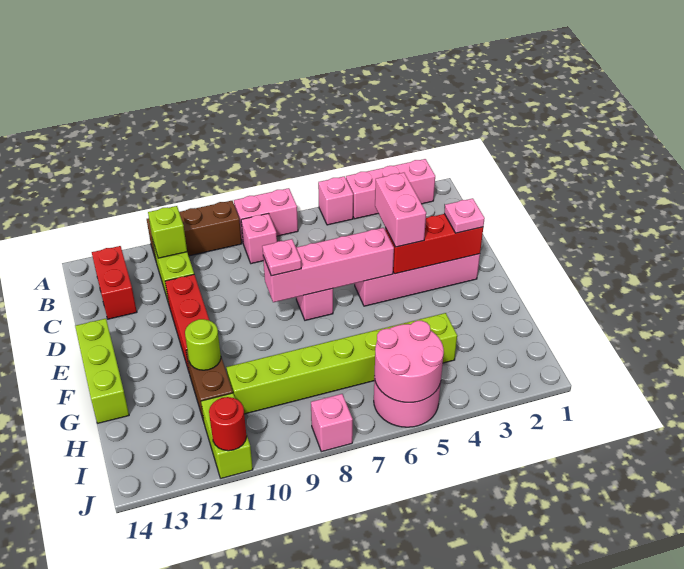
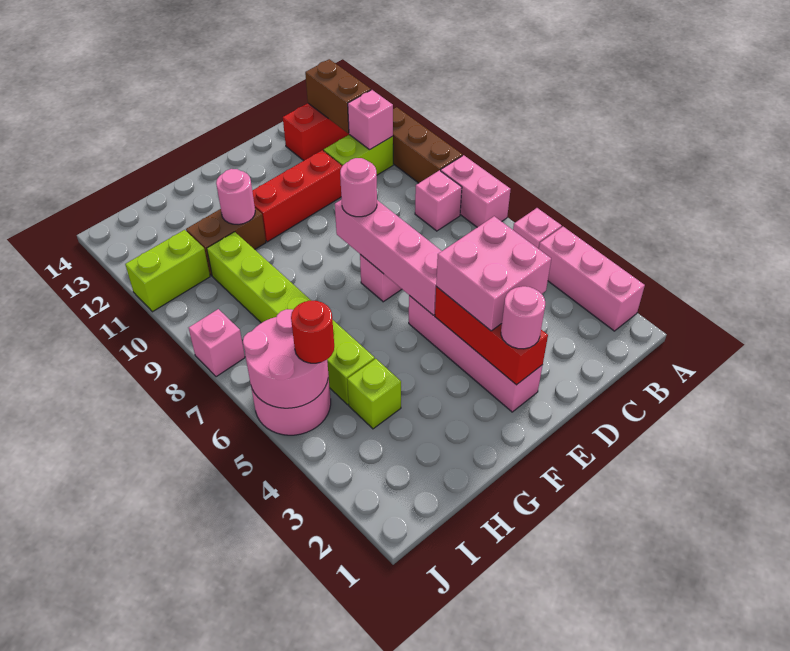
lime 1x1 brick [148,206,187,258] -> pink 1x1 brick [348,90,393,150]
none -> brown 1x2 brick [305,59,371,133]
pink 1x2 brick [375,173,426,247] -> pink 2x2 brick [436,216,551,331]
pink 1x1 plate [444,198,485,233] -> pink 1x1 round brick [501,286,545,349]
pink 1x1 plate [262,239,301,276] -> pink 1x1 round brick [340,158,377,217]
lime 1x3 brick [75,319,129,423] -> none
lime 1x1 round brick [185,319,221,370] -> pink 1x1 round brick [216,169,255,225]
red 1x1 round brick [209,397,247,451] -> red 1x1 round brick moved to [291,301,334,363]

